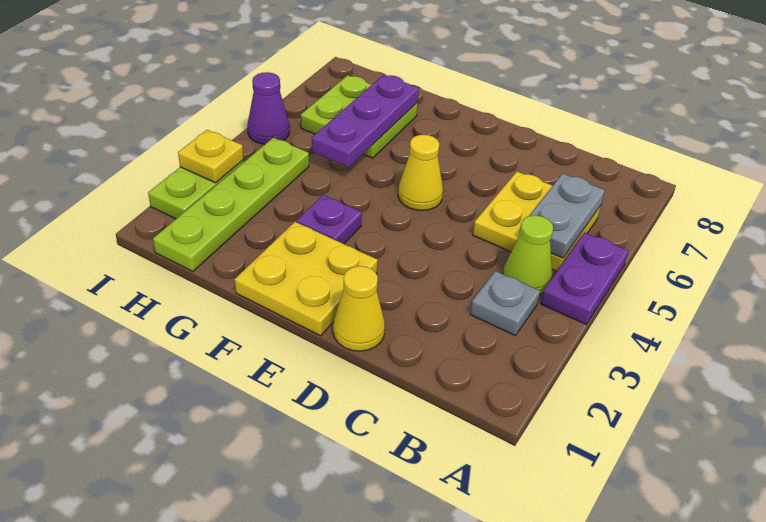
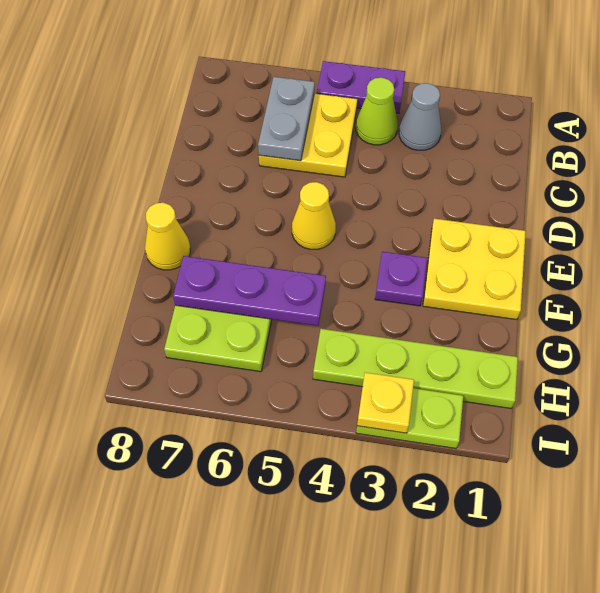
grey 1x1 plate [470,271,540,336] -> grey 1x1 cone [399,83,441,150]
grey 1x2 plate [530,174,605,258] -> grey 1x2 plate turned to [258,77,315,161]
yellow 1x1 cone [333,266,385,351] -> yellow 1x1 cone moved to [145,203,190,270]
purple 1x1 cone [247,72,290,144] -> none

